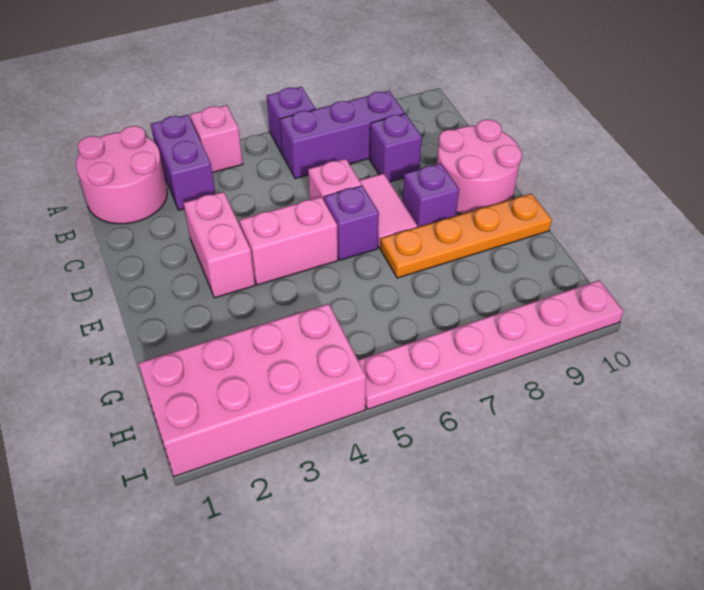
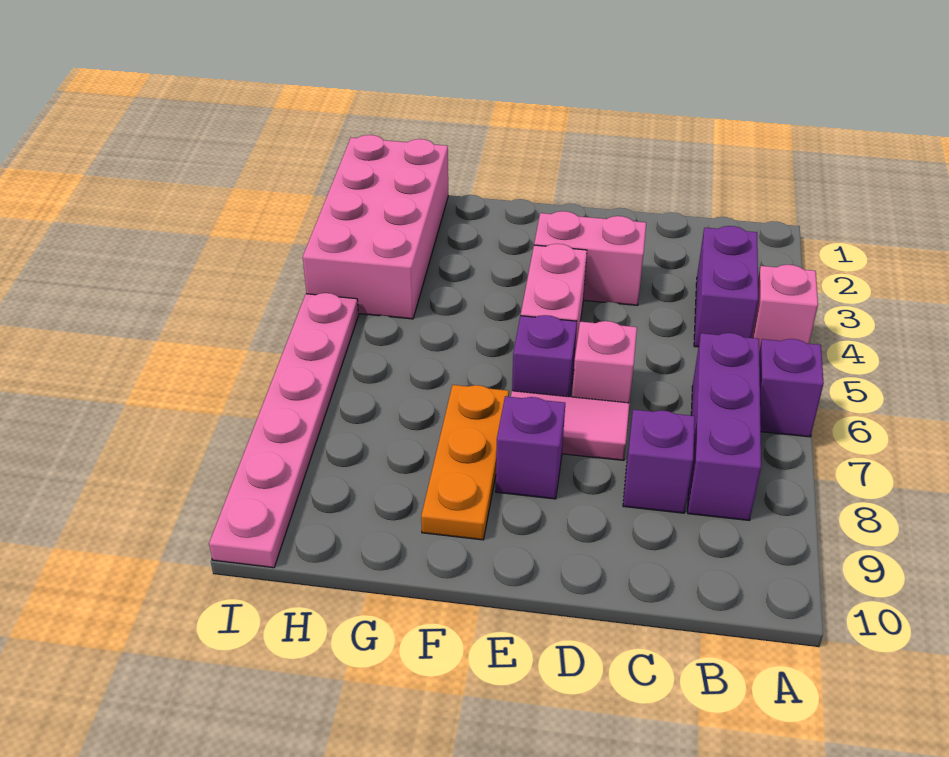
pink 2x2 round brick [76,126,167,224] -> none
purple 1x2 brick [151,115,215,210] -> purple 1x2 brick turned to [694,226,758,347]
pink 2x2 round brick [437,120,522,214] -> none
orange 1x4 plate [380,194,552,278] -> orange 1x3 plate [421,385,509,540]

